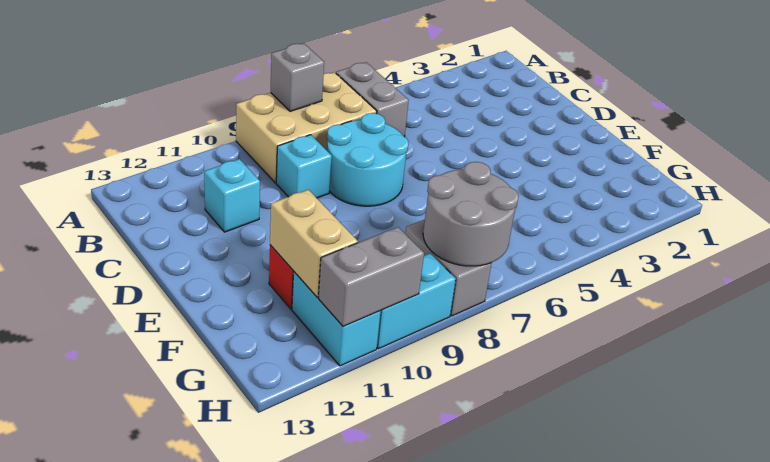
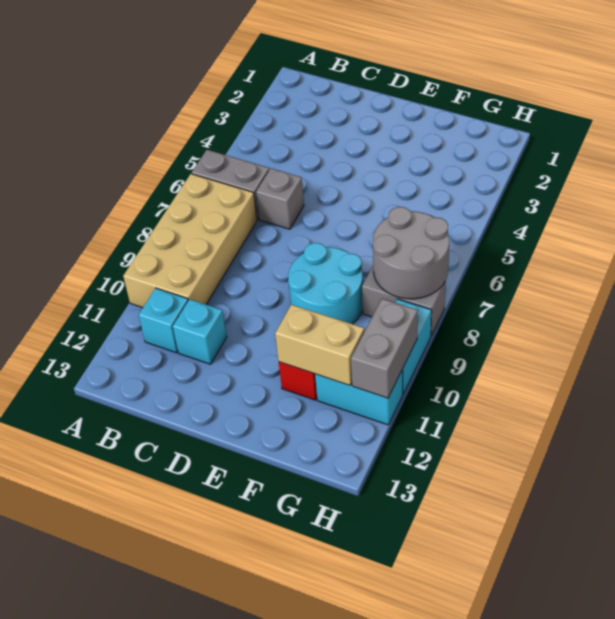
tan 2x3 brick [236,72,377,183] -> tan 2x4 brick [123,174,257,308]
grey 1x1 brick [271,43,324,111] -> grey 1x1 brick moved to [256,168,304,229]
cyan 2x2 round brick [327,113,409,206] -> cyan 2x2 round brick moved to [288,243,363,324]
cyan 1x1 brick [276,135,332,198] -> cyan 1x1 brick moved to [139,288,188,353]

